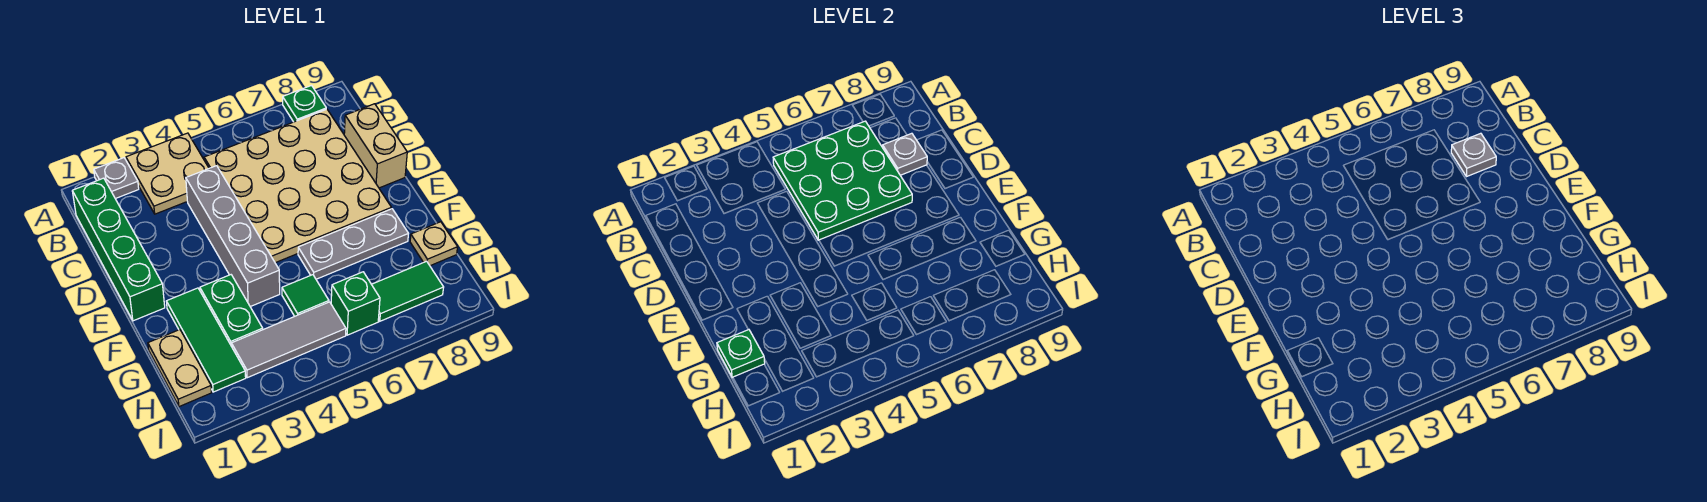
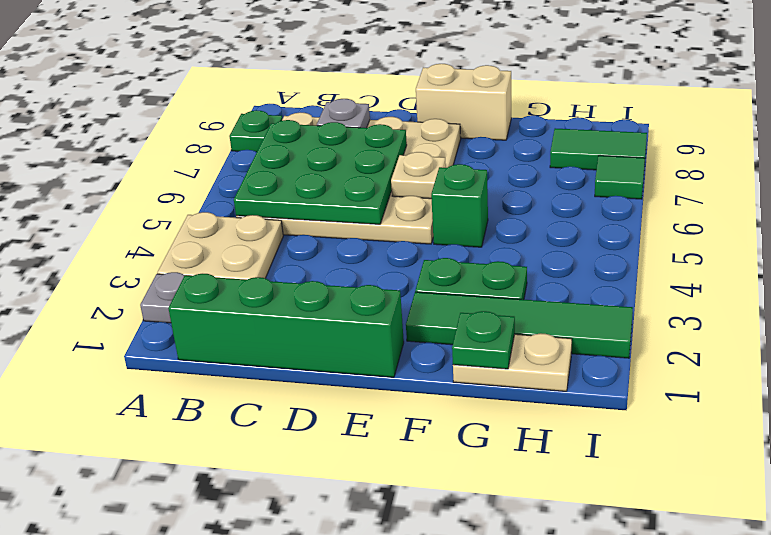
grey 1x4 brick [186,166,280,307] -> none
grey 1x1 plate [1451,133,1496,177] -> none
tan 1x2 brick [344,104,407,188] -> tan 1x2 brick moved to [416,64,511,140]
green 1x3 tile [166,288,246,392] -> green 1x4 tile [406,292,633,358]
grey 1x3 plate [298,209,408,279] -> none
green 1x1 tile [282,275,329,316] -> green 1x1 tile moved to [595,156,645,199]
tan 1x1 plate [410,222,458,266] -> tan 1x1 plate moved to [391,152,446,199]
grey 1x3 tile [231,302,346,378] -> none
green 1x1 brick [331,272,380,335] -> green 1x1 brick moved to [431,164,488,247]
green 1x2 tile [372,261,444,321] -> green 1x2 tile turned to [550,128,647,170]

